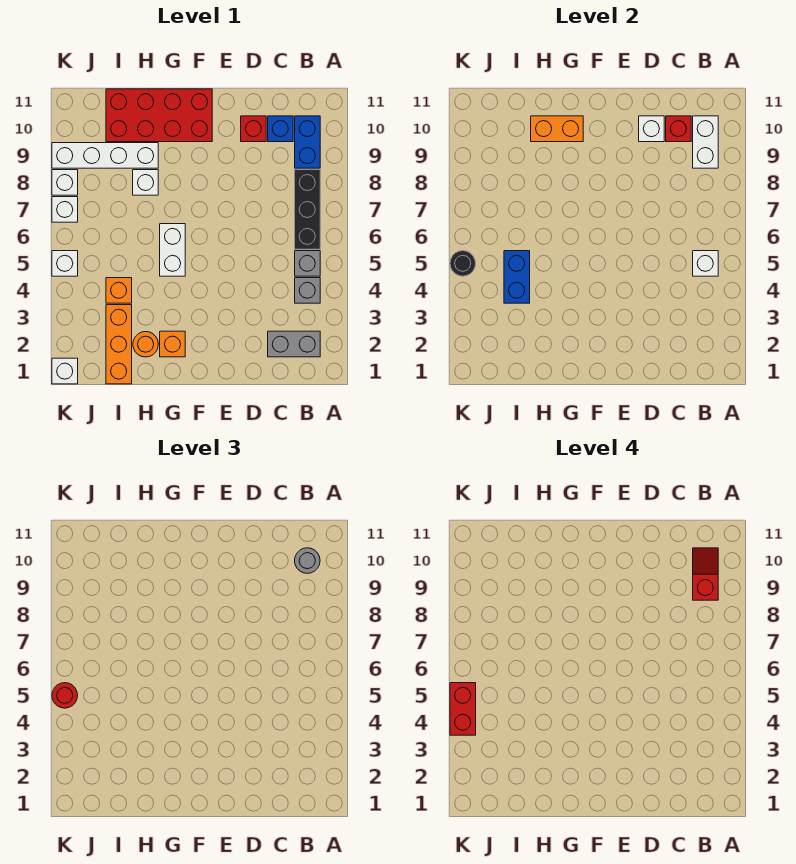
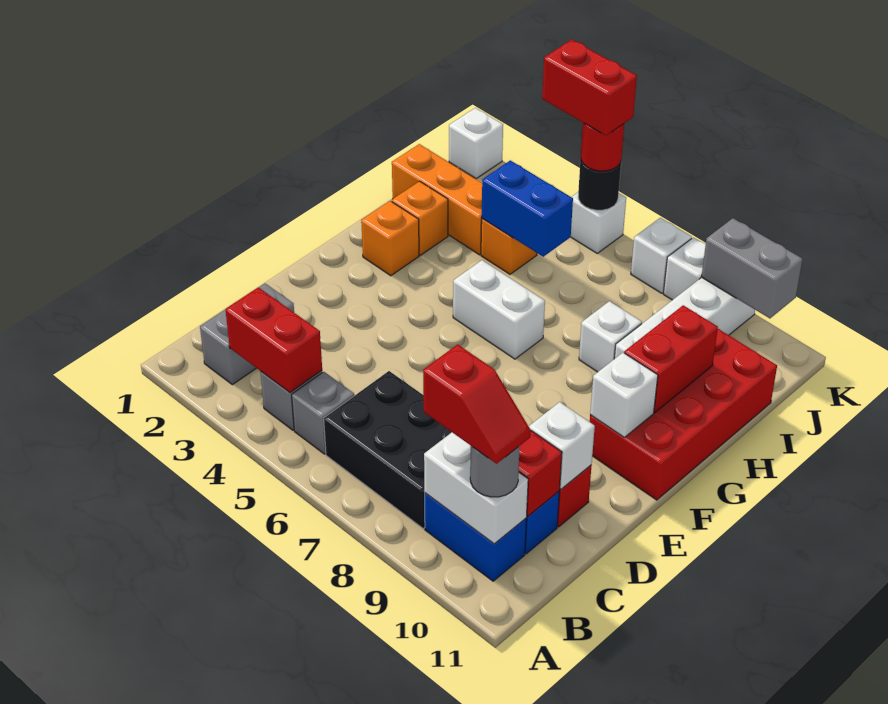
none -> red 1x2 brick [225,287,322,393]
white 1x1 brick [693,251,718,276] -> white 1x1 brick moved to [590,353,658,437]
black 1x3 brick [295,170,320,249] -> black 2x3 brick [324,371,452,528]
orange 1x2 brick [531,116,583,142] -> red 1x2 brick [624,305,718,412]
orange 1x1 round brick [133,332,158,357] -> orange 1x1 brick [392,181,448,255]
none -> grey 1x2 brick [702,218,803,318]

